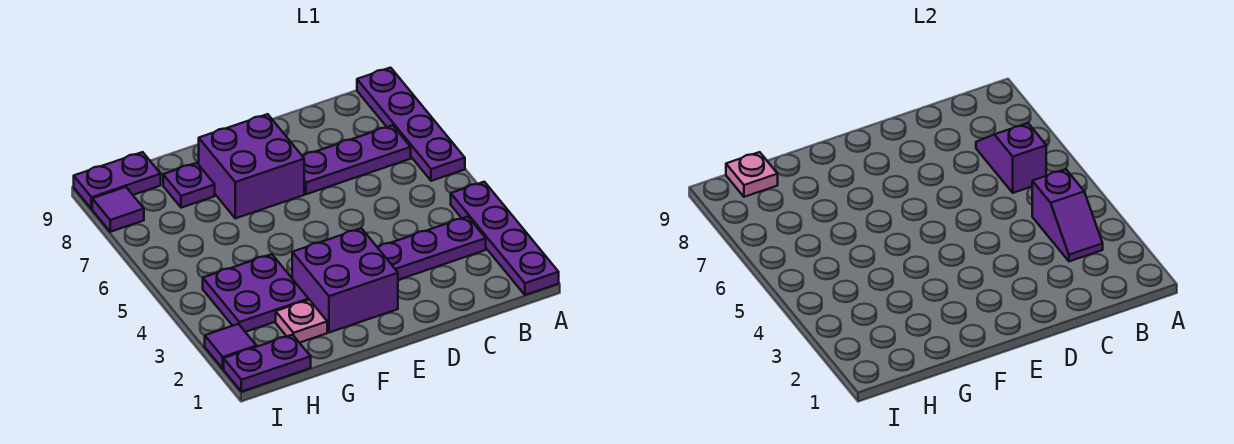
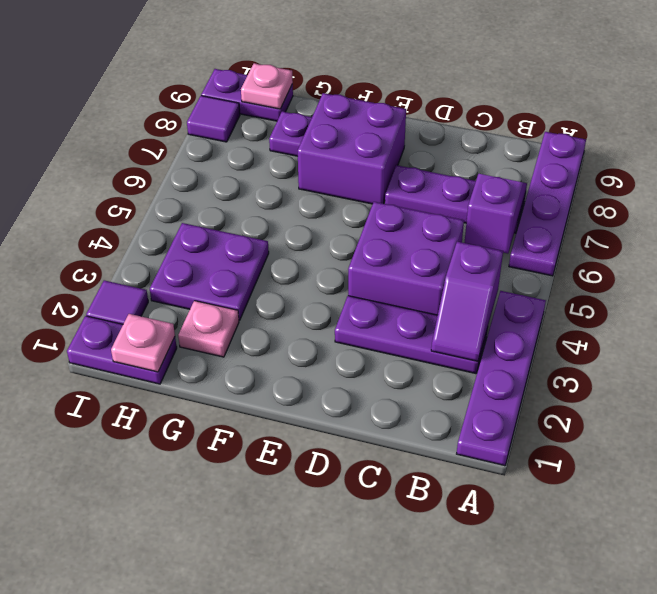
purple 2x2 brick [292,228,398,333] -> purple 2x2 brick moved to [348,202,464,315]
none -> pink 1x1 plate [111,314,175,372]

